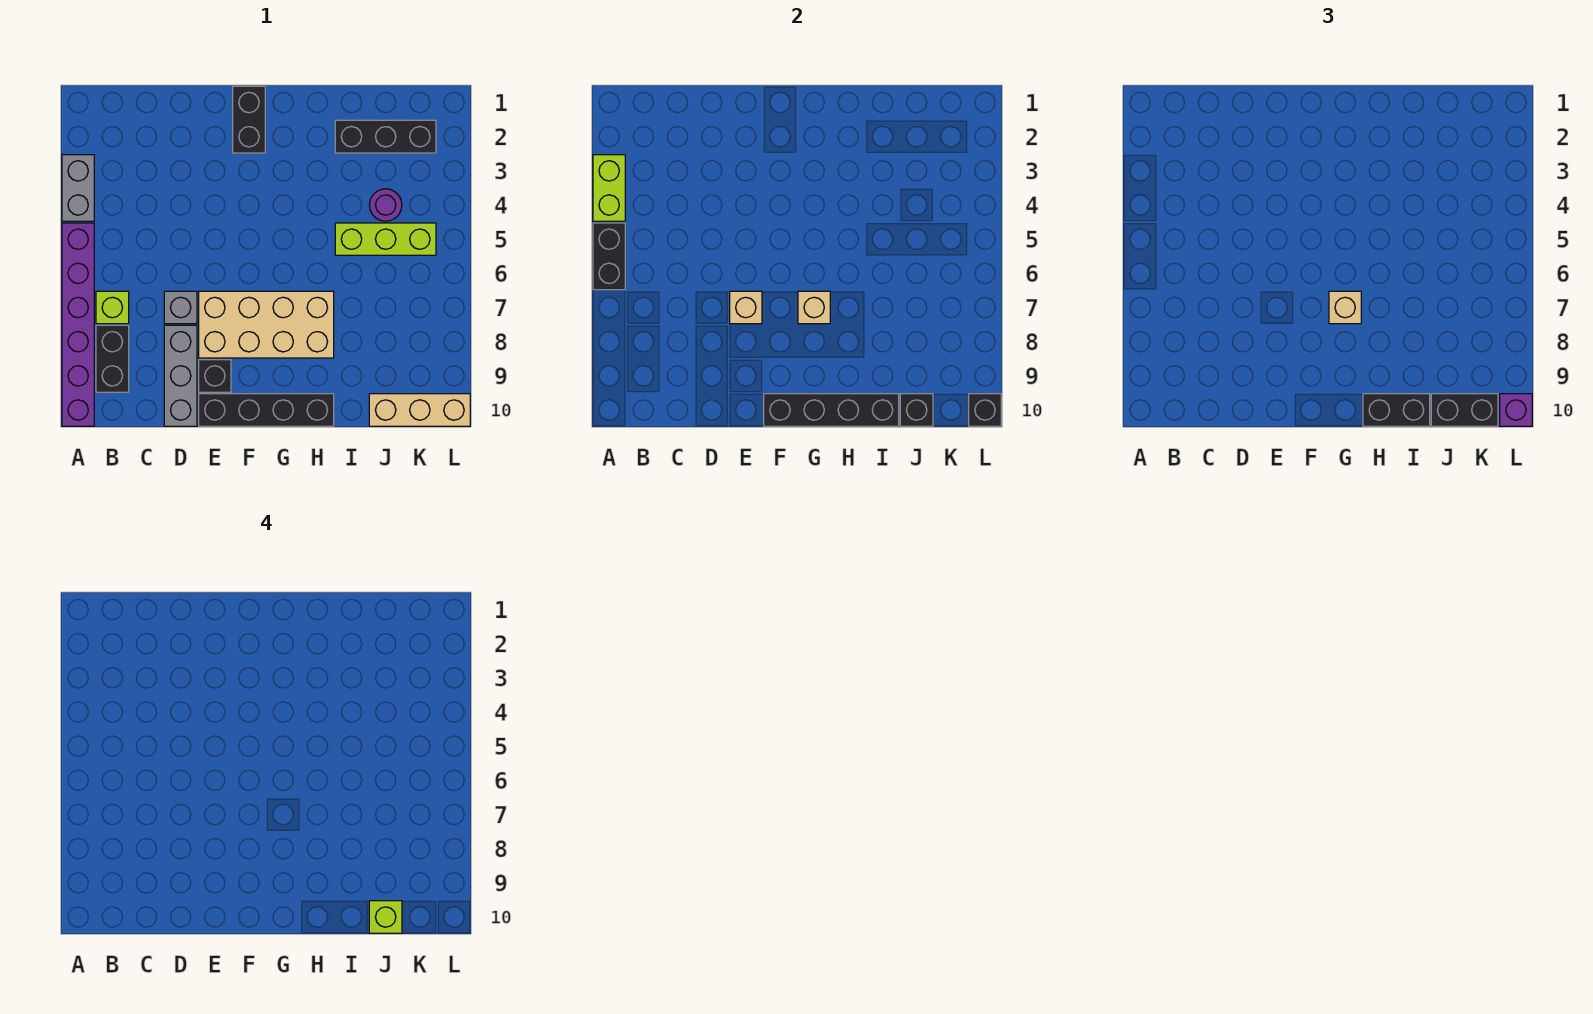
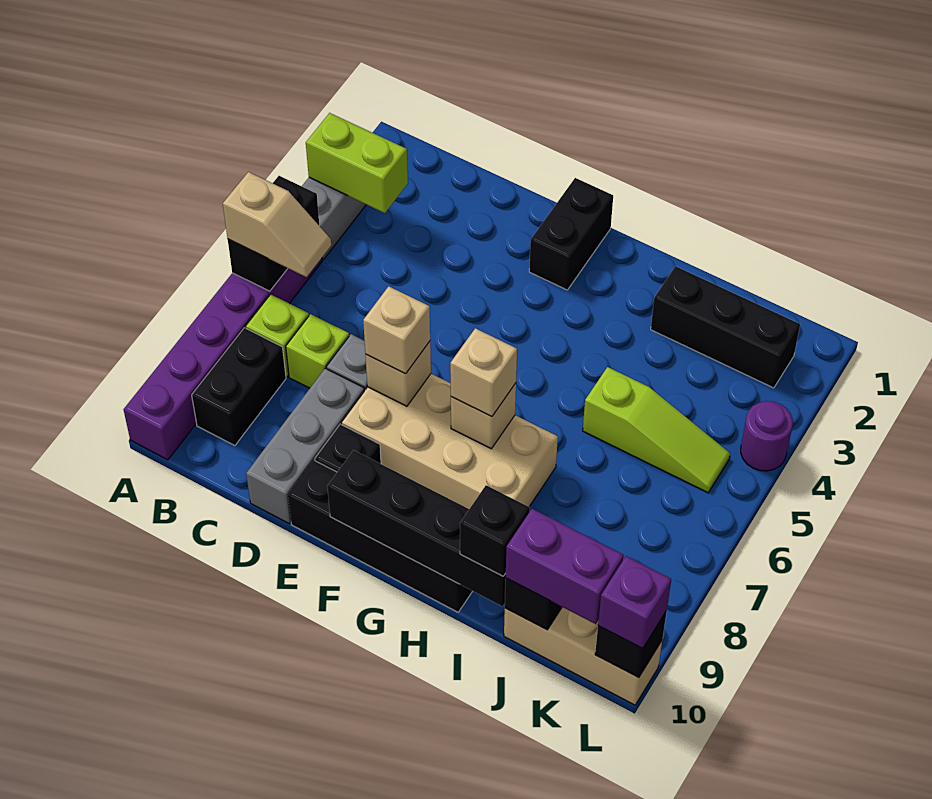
lime 1x2 brick [593,155,625,221] -> lime 1x2 brick turned to [306,113,408,213]
none -> tan 1x2 slope [223,172,331,277]
none -> tan 1x1 brick [363,286,430,374]
black 1x2 brick [1363,394,1430,426] -> black 1x1 brick [460,485,530,576]
lime 1x3 brick [335,223,436,255] -> lime 1x3 slope [583,367,730,493]
purple 1x1 round brick [369,189,402,221] -> purple 1x1 round brick moved to [741,401,793,471]
black 1x2 brick [1431,394,1498,426] -> purple 1x2 brick [505,509,624,624]
lime 1x1 brick [369,901,402,933] -> lime 1x1 brick moved to [286,314,349,388]

